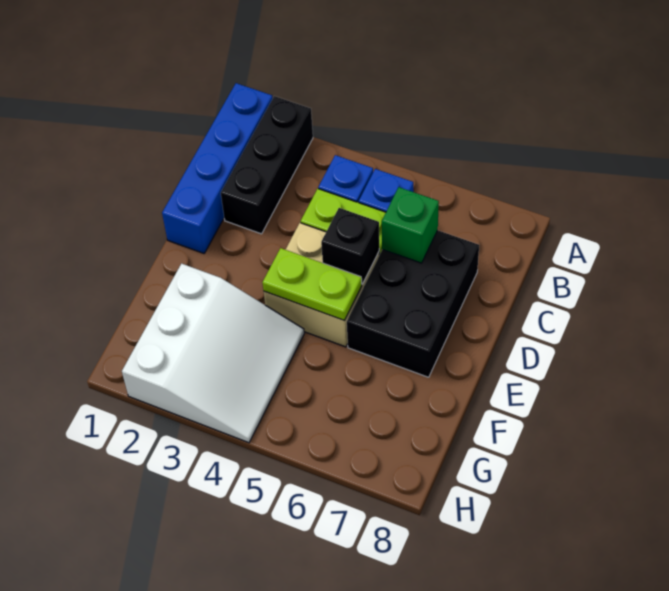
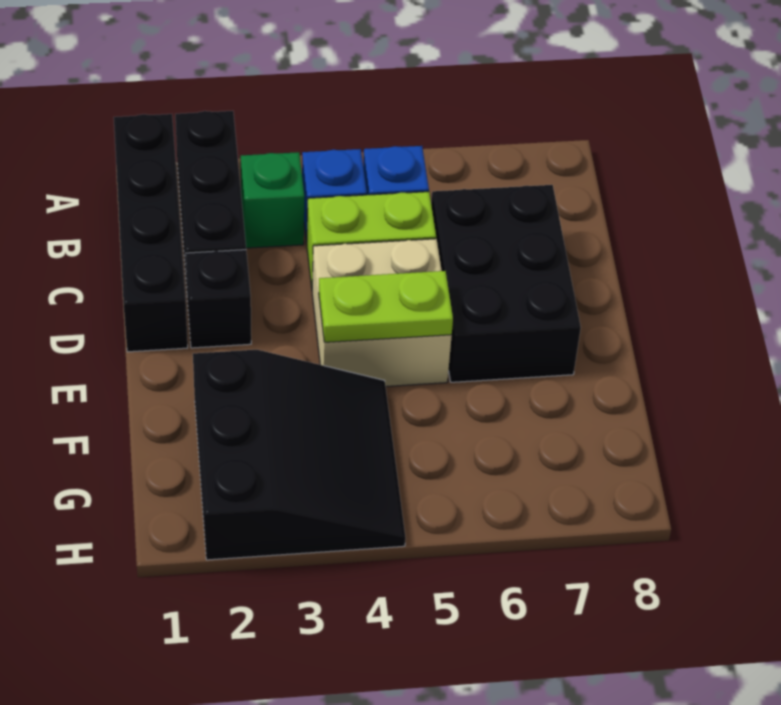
blue 1x4 brick [162,83,273,253] -> black 1x4 brick [114,114,188,352]
green 1x1 brick [382,187,439,263] -> green 1x1 brick moved to [241,152,304,248]
black 1x1 brick [321,208,379,284] -> black 1x1 brick moved to [185,250,251,348]
white 3x3 slope [122,264,304,443] -> black 3x3 slope [193,350,406,560]

